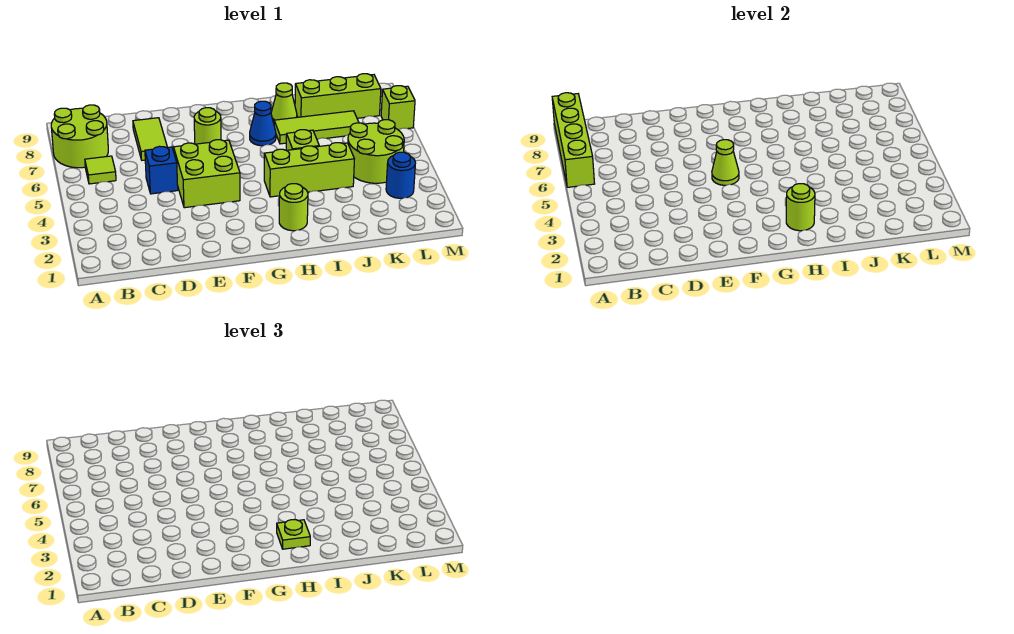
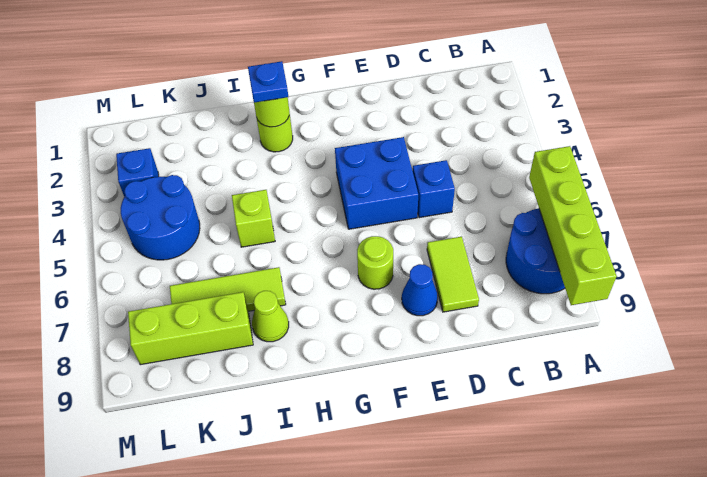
lime 2x2 round brick [51,105,108,168] -> blue 2x2 round brick [506,208,565,294]
lime 1x1 tile [85,156,116,184] -> none
lime 2x2 brick [174,140,240,208] -> blue 2x2 brick [335,137,418,229]
lime 1x1 cone [712,140,739,185] -> none
lime 1x1 plate [277,520,310,549] -> blue 1x1 plate [248,61,288,103]
lime 1x3 brick [264,143,354,197] -> none
blue 1x1 cone [250,101,276,146] -> blue 1x1 cone moved to [402,264,438,316]
lime 2x2 round brick [348,120,404,183] -> blue 2x2 round brick [121,175,200,260]
blue 1x1 round brick [386,152,415,198] -> blue 1x1 brick [116,148,159,196]
lime 1x1 brick [381,86,415,130] -> none

